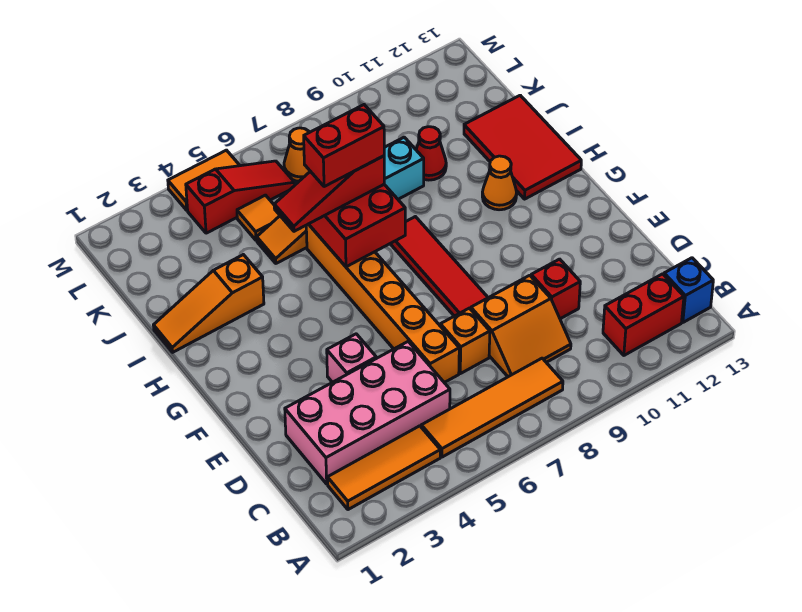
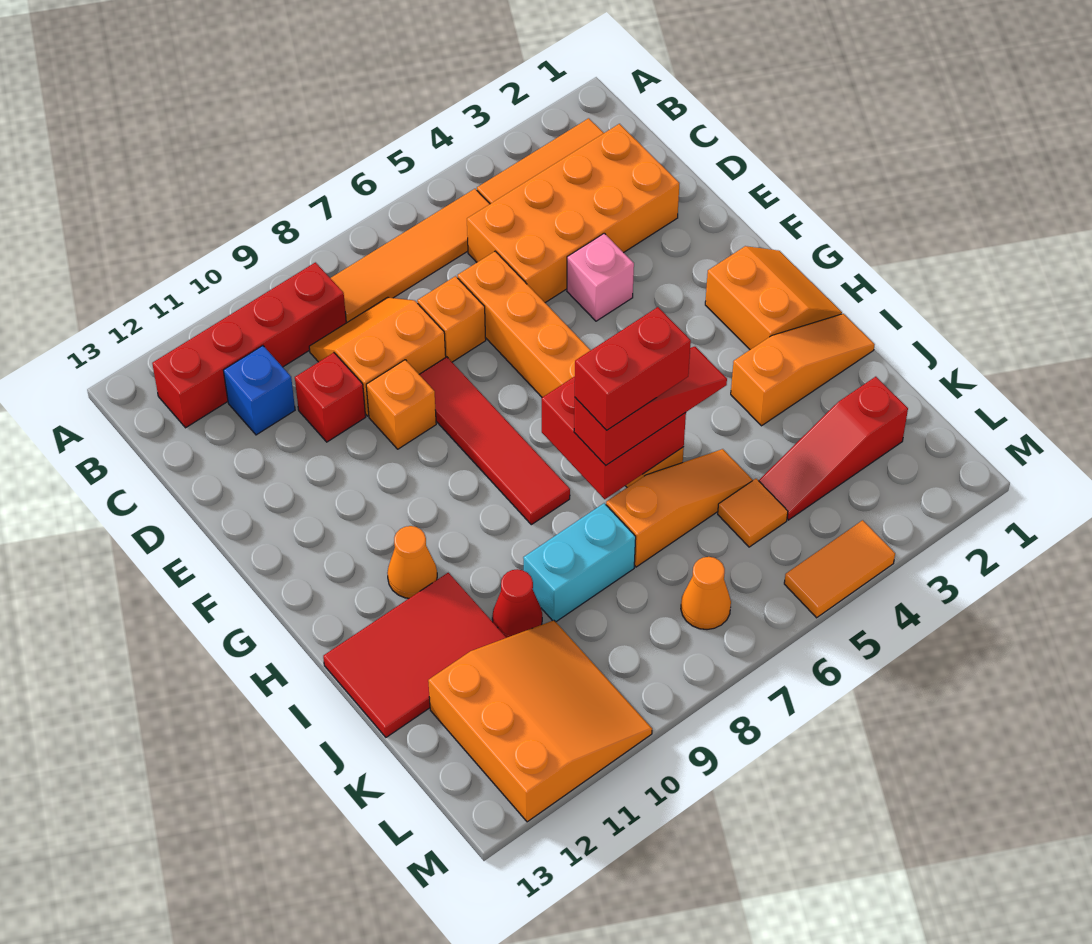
red 1x2 brick [603,274,684,355] -> red 1x4 brick [152,262,346,428]
blue 1x1 brick [664,258,713,322] -> blue 1x1 brick moved to [223,346,295,435]
pink 2x4 brick [285,342,450,484] -> orange 2x4 brick [467,124,680,303]
none -> orange 1x1 brick [366,360,436,449]
none -> orange 2x2 slope [705,246,842,350]
red 2x3 tile [464,95,581,199] -> red 2x3 tile turned to [323,573,506,737]
none -> orange 3x3 slope [428,620,652,822]
red 1x3 slope [186,161,295,233] -> red 1x3 slope moved to [759,377,908,520]

